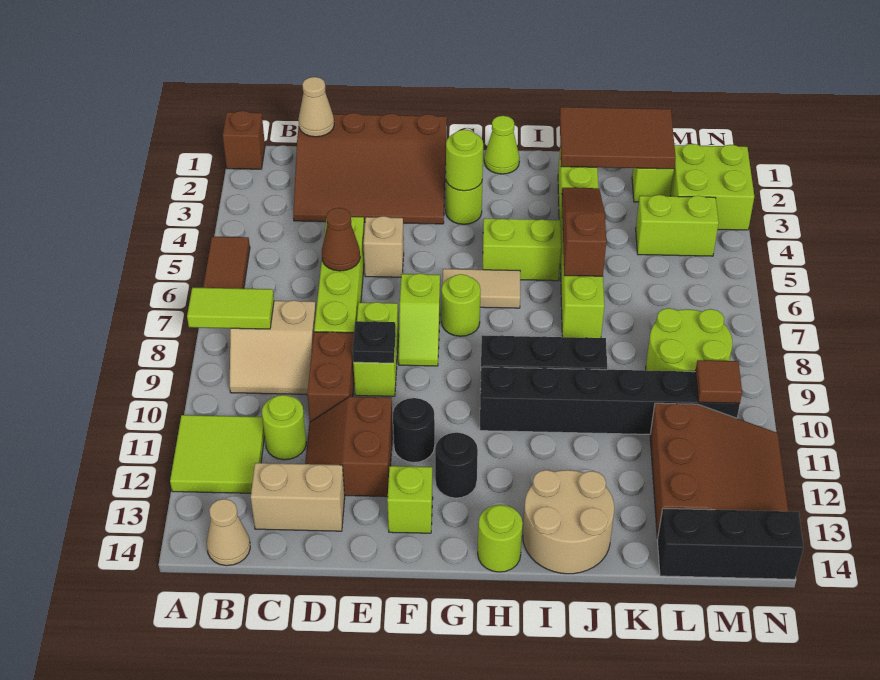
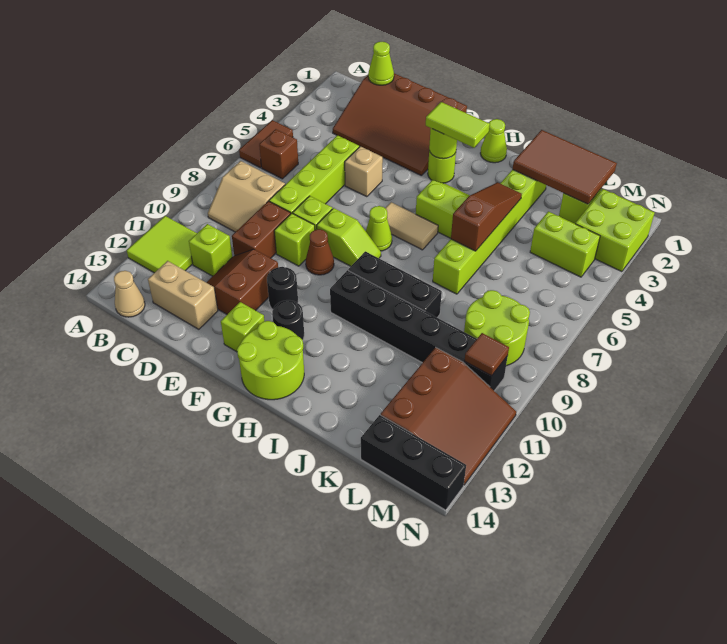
brown 1x1 brick [223,111,265,169] -> brown 1x1 brick moved to [259,129,298,179]
lime 1x2 tile [187,288,274,329] -> lime 1x2 tile moved to [426,102,490,148]
tan 1x1 cone [298,77,334,137] -> lime 1x1 cone [368,42,394,85]
lime 1x1 round brick [262,395,306,460] -> lime 1x1 brick [189,224,232,276]
brown 1x1 cone [322,208,360,271] -> brown 1x1 cone moved to [306,229,334,275]
black 1x1 plate [353,321,396,363] -> none
lime 1x2 slope [399,273,440,366] -> lime 1x2 slope turned to [317,208,381,266]
lime 1x1 round brick [442,274,481,336] -> lime 1x1 cone [366,206,392,251]
lime 1x1 round brick [478,505,523,572] -> lime 2x2 round brick [237,321,304,400]
tan 2x2 round brick [523,470,614,574] -> none

